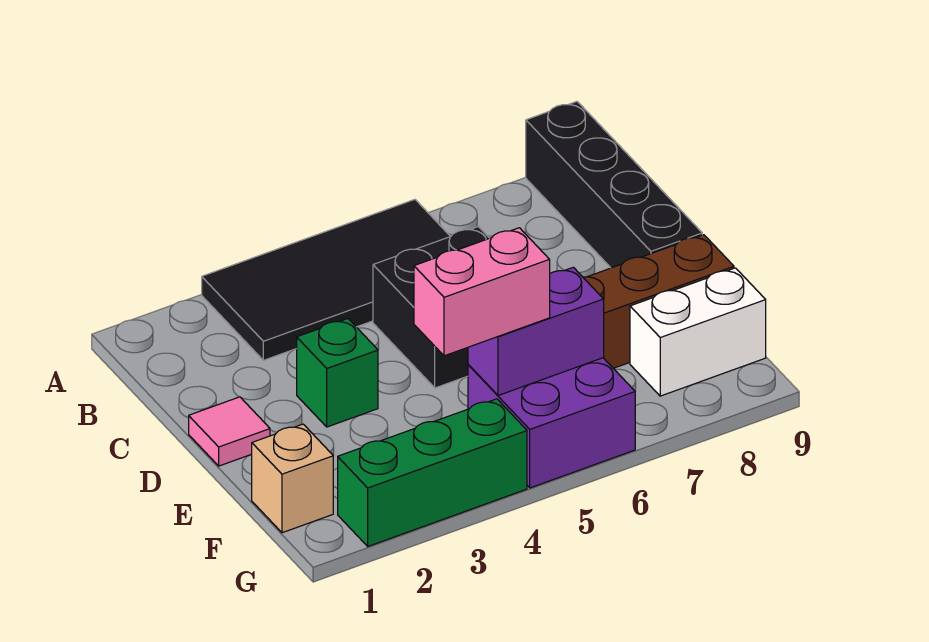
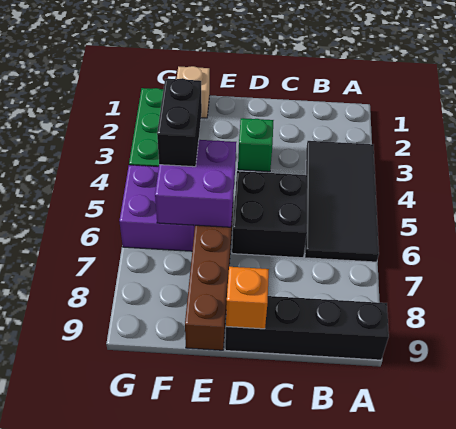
pink 1x1 tile [189,397,270,466] -> none
none -> orange 1x1 brick [226,267,269,329]
pink 1x2 brick [414,228,550,356] -> black 1x2 brick [157,78,202,167]
purple 1x2 brick [468,267,604,396] -> purple 2x2 brick [155,140,236,227]
white 1x2 brick [630,268,766,396] -> none

